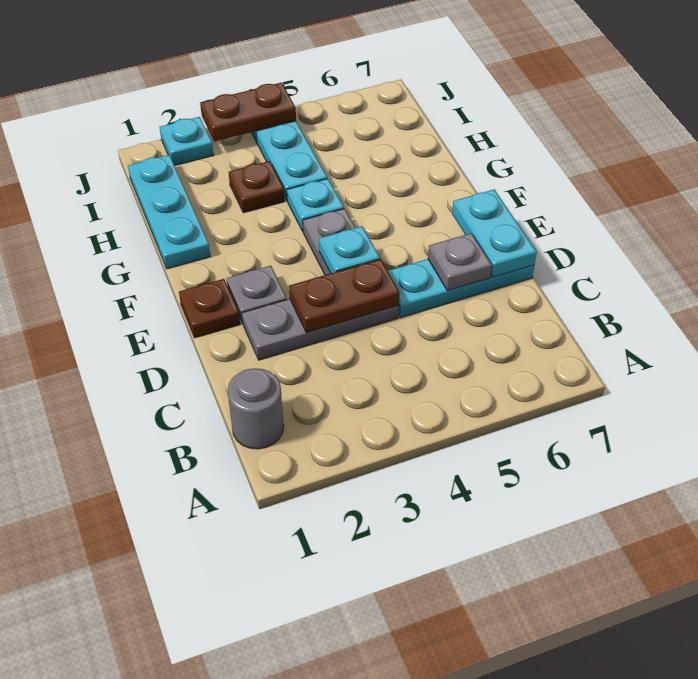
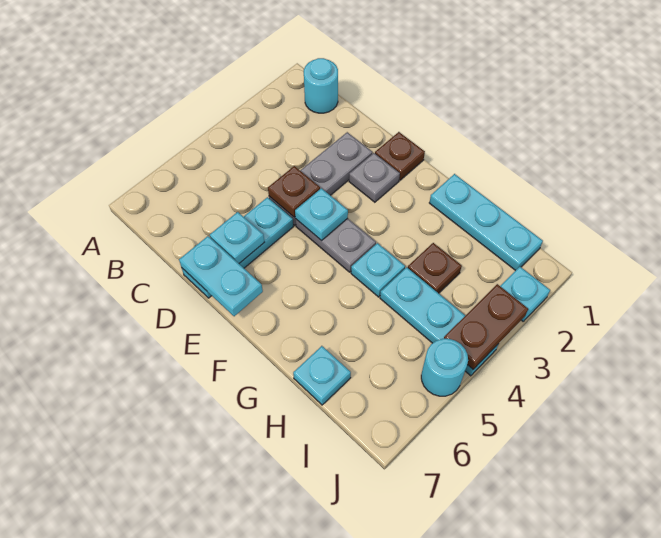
grey 1x1 round brick [228,368,284,449] -> cyan 1x1 round brick [304,58,338,113]
brown 1x2 plate [289,259,400,333] -> brown 1x1 plate [268,166,320,217]
grey 1x1 plate [428,233,492,291] -> cyan 1x1 plate [210,212,264,263]
none -> cyan 1x1 plate [293,346,351,405]
none -> cyan 1x1 round brick [421,339,468,396]

